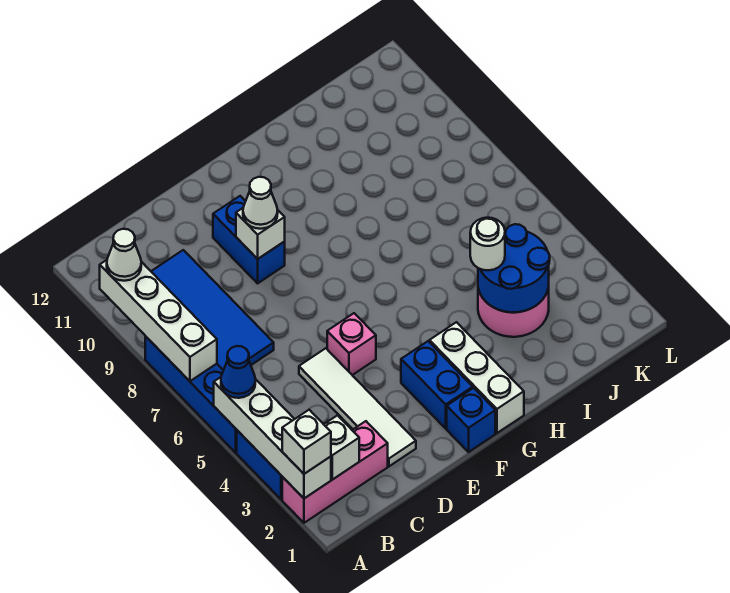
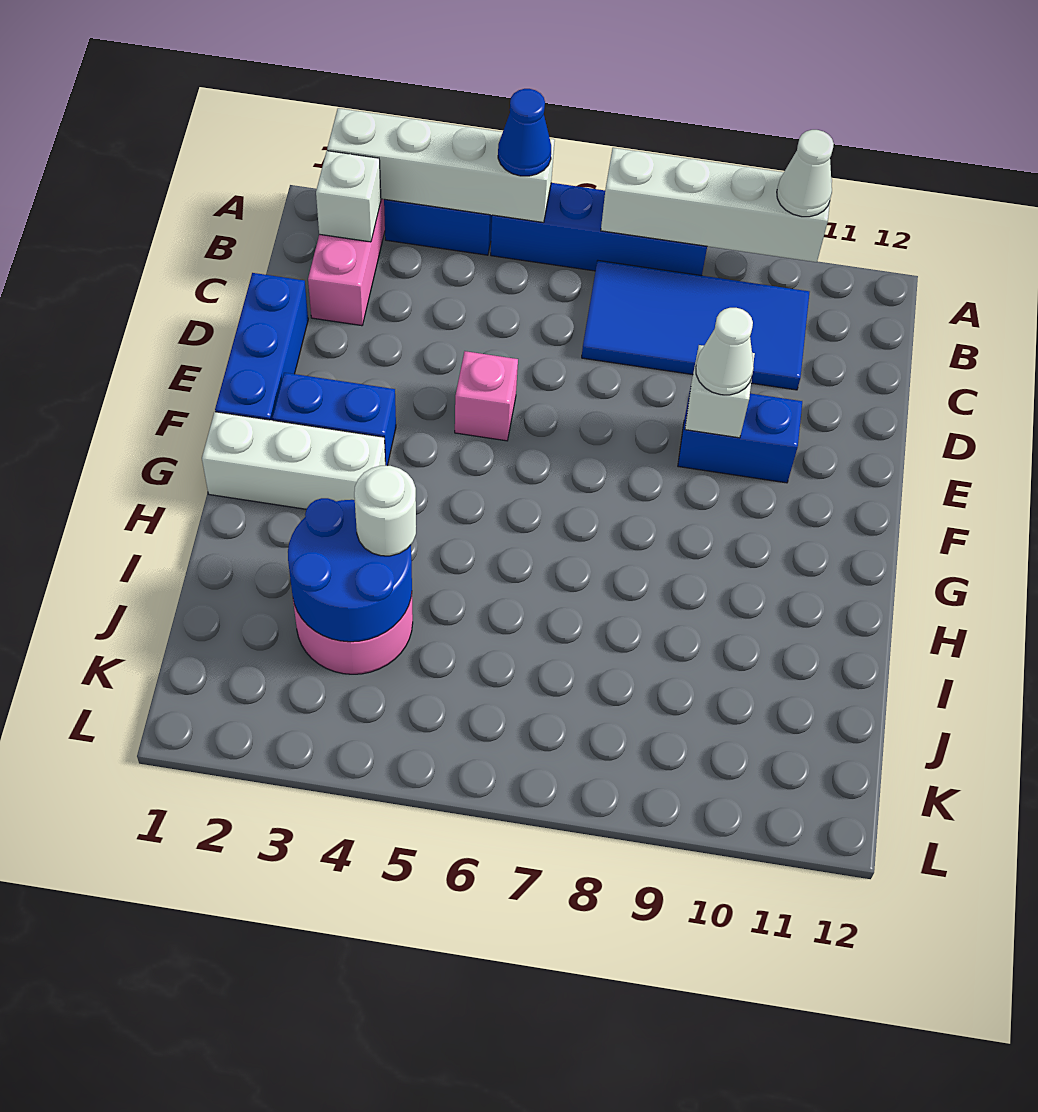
white 1x1 brick [282,410,331,474] -> none
white 1x4 tile [299,348,416,466] -> none
blue 1x1 brick [447,388,495,452] -> blue 1x3 brick [215,273,308,420]

